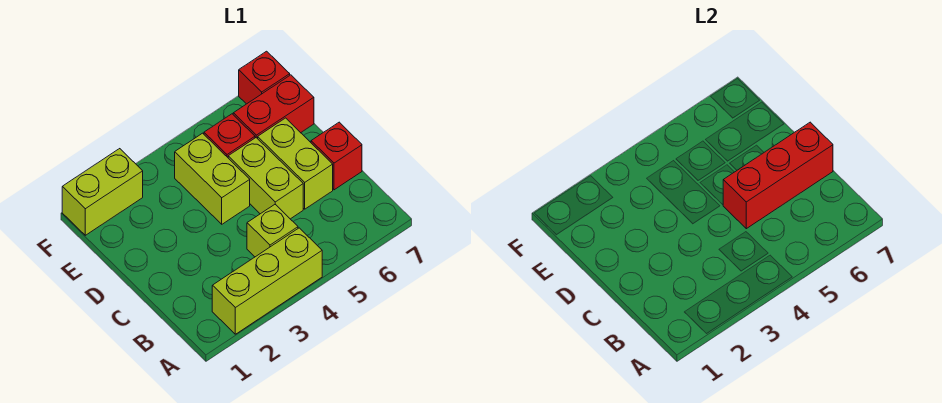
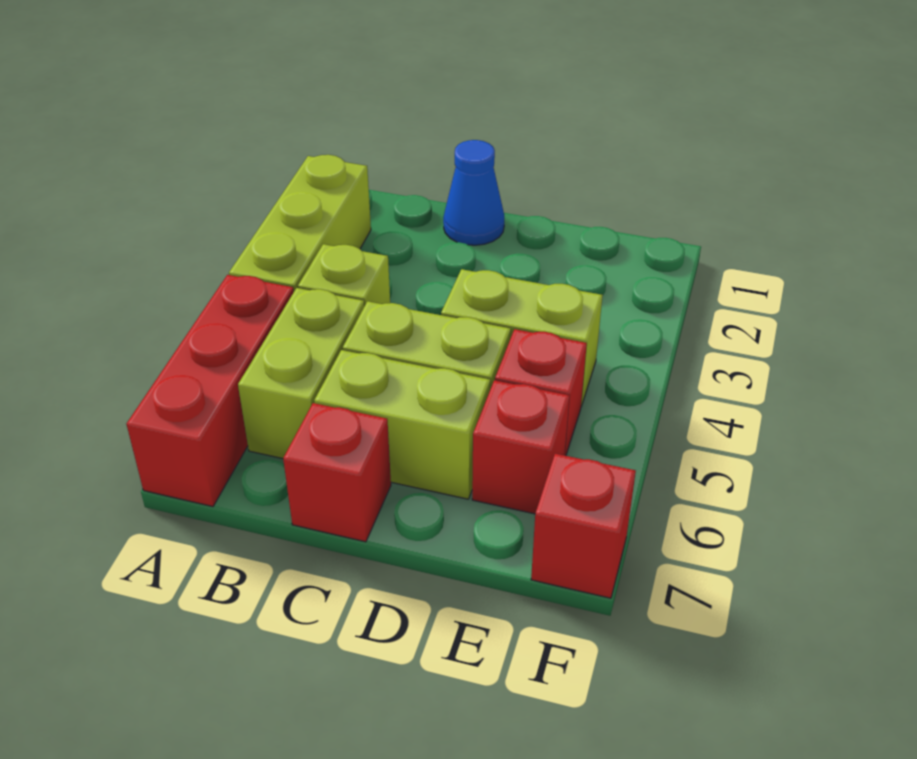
none -> blue 1x1 cone [443,140,504,245]
red 1x3 brick [723,122,833,229] -> red 1x3 brick moved to [126,275,294,507]
red 1x2 brick [233,75,314,139] -> red 1x1 brick [472,380,570,514]
lime 1x2 brick [62,149,143,235] -> lime 1x2 brick moved to [238,288,364,459]

